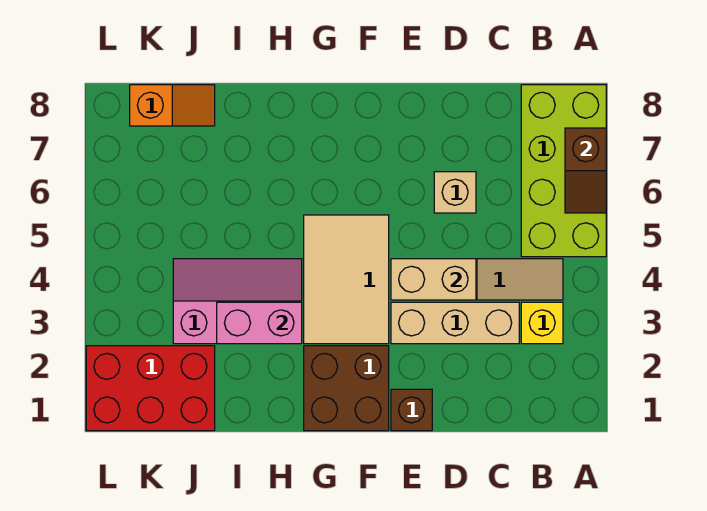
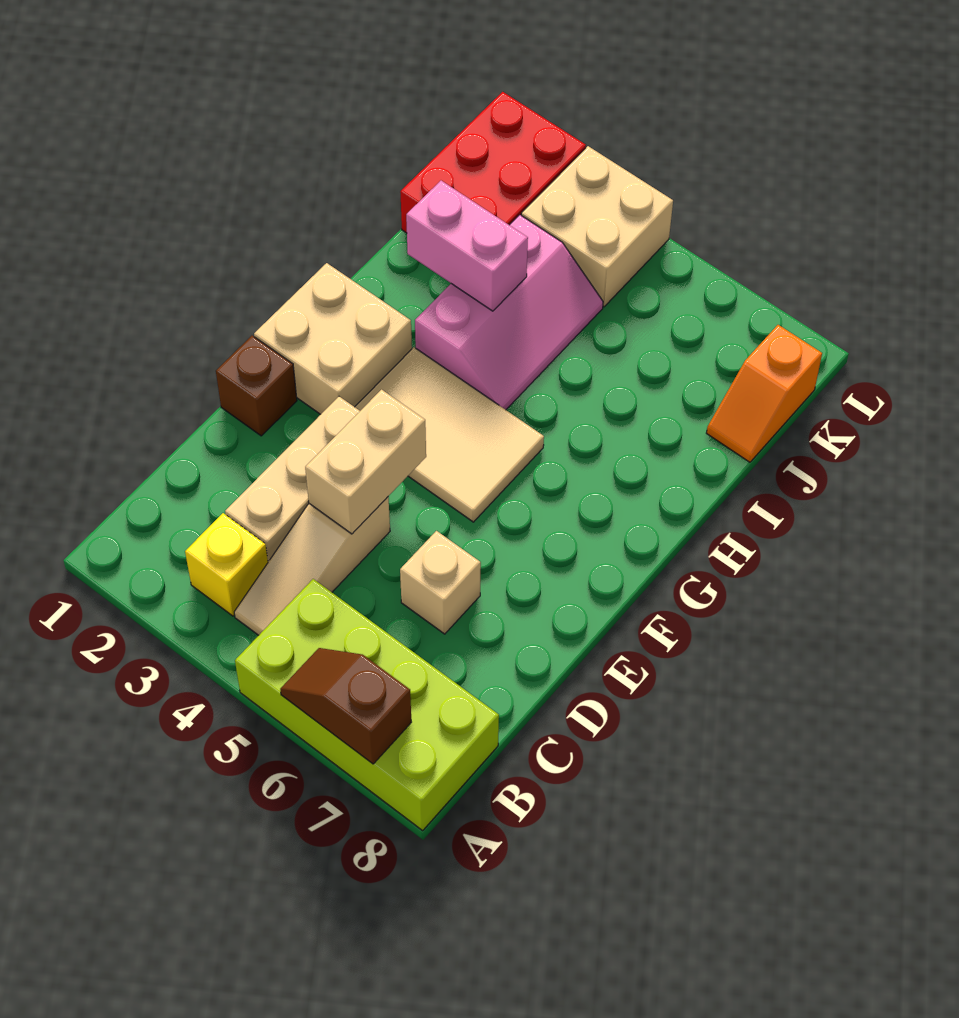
brown 2x2 brick [304,346,389,431] -> tan 2x2 brick [254,263,412,414]
pink 1x2 brick [217,302,302,344] -> pink 1x2 brick turned to [406,181,528,311]
none -> tan 2x2 brick [521,146,673,307]

